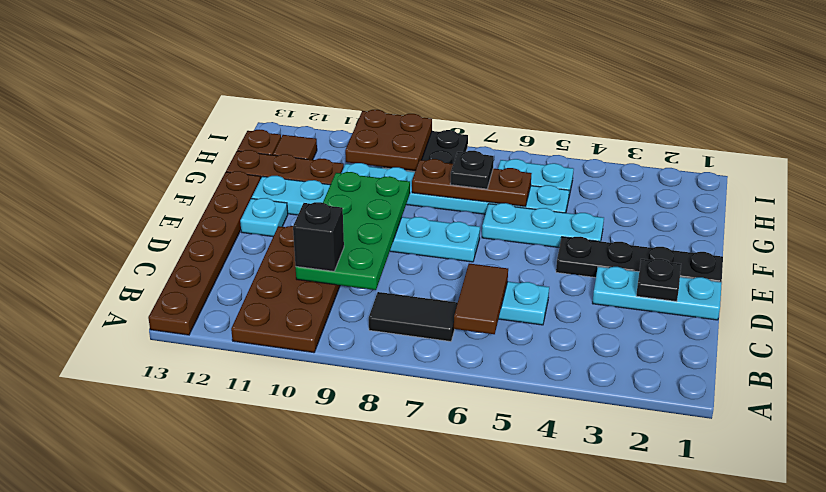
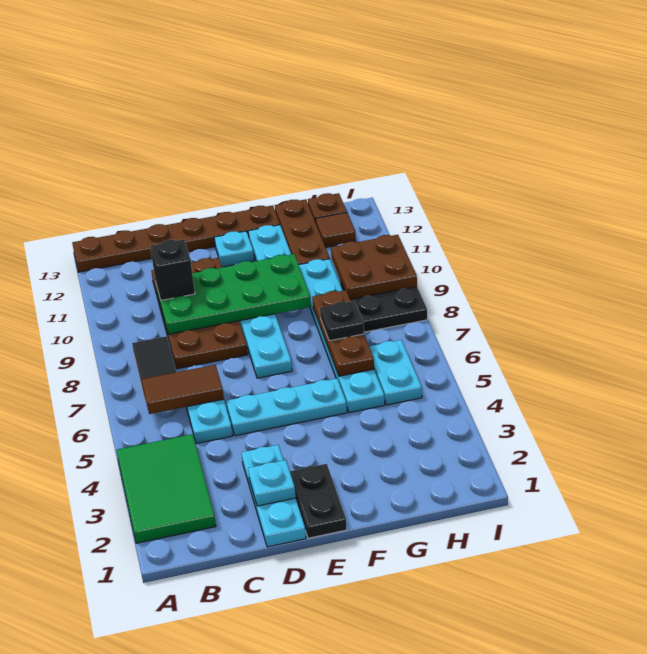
none -> green 2x3 tile [117,434,216,543]
brown 2x4 plate [231,226,340,353] -> brown 2x4 plate turned to [151,258,248,369]
black 1x1 plate [636,259,681,302] -> cyan 1x1 plate [248,460,296,506]
black 1x4 plate [556,237,723,282] -> black 1x2 plate [290,464,347,538]
cyan 1x3 plate [482,203,604,247] -> cyan 1x3 plate turned to [226,378,347,436]

